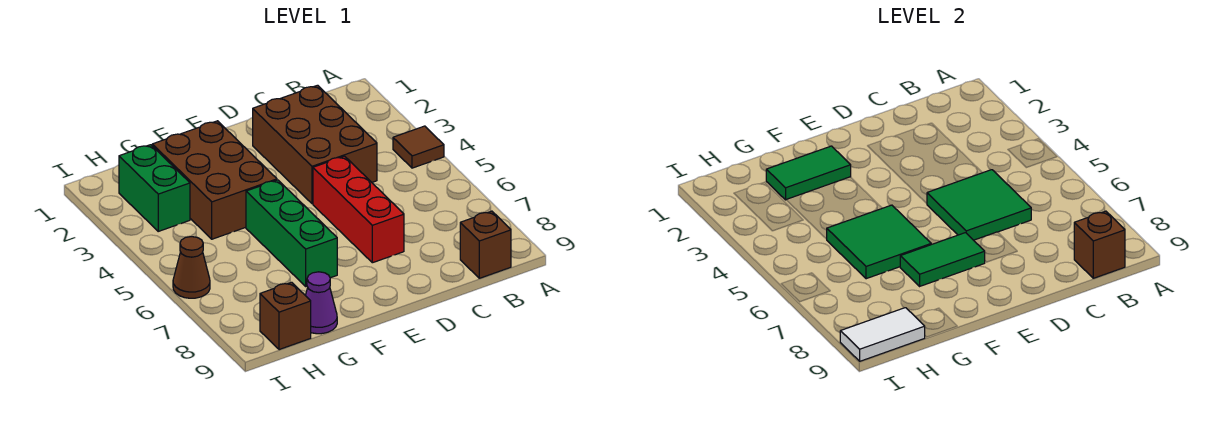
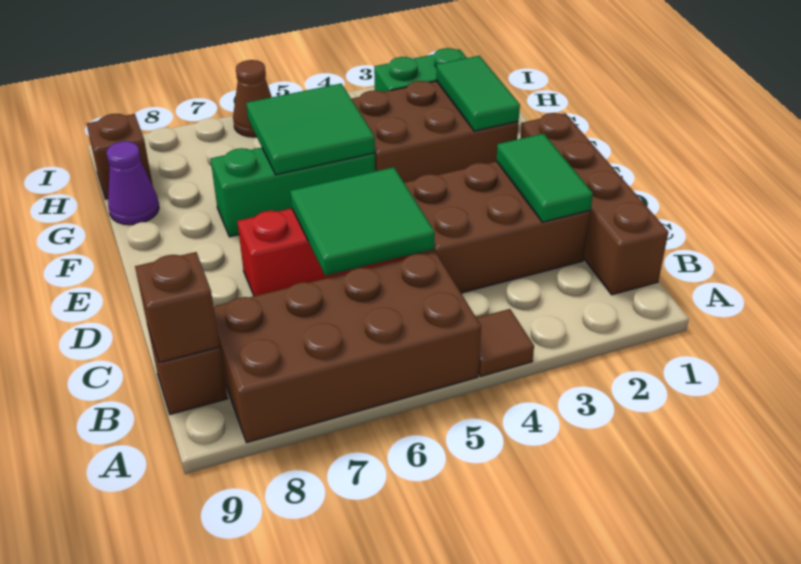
none -> brown 2x4 brick [214,251,481,443]
none -> brown 1x4 brick [520,113,668,295]
green 1x2 tile [900,233,985,286] -> green 1x2 tile moved to [496,134,593,222]
white 1x2 tile [840,308,925,361] -> none

